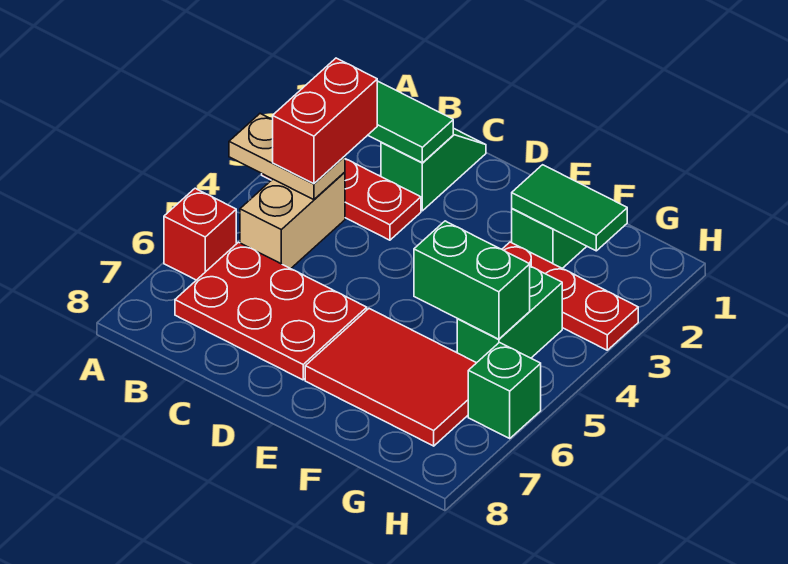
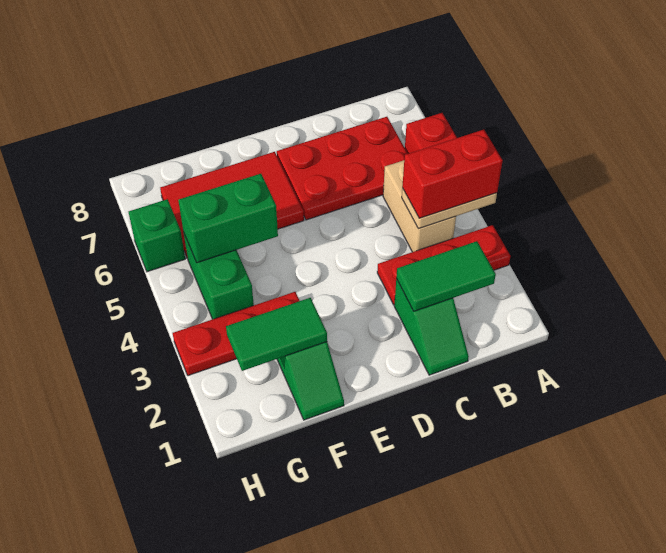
red 1x2 brick [273,58,377,184] -> red 1x2 brick turned to [402,130,503,218]

